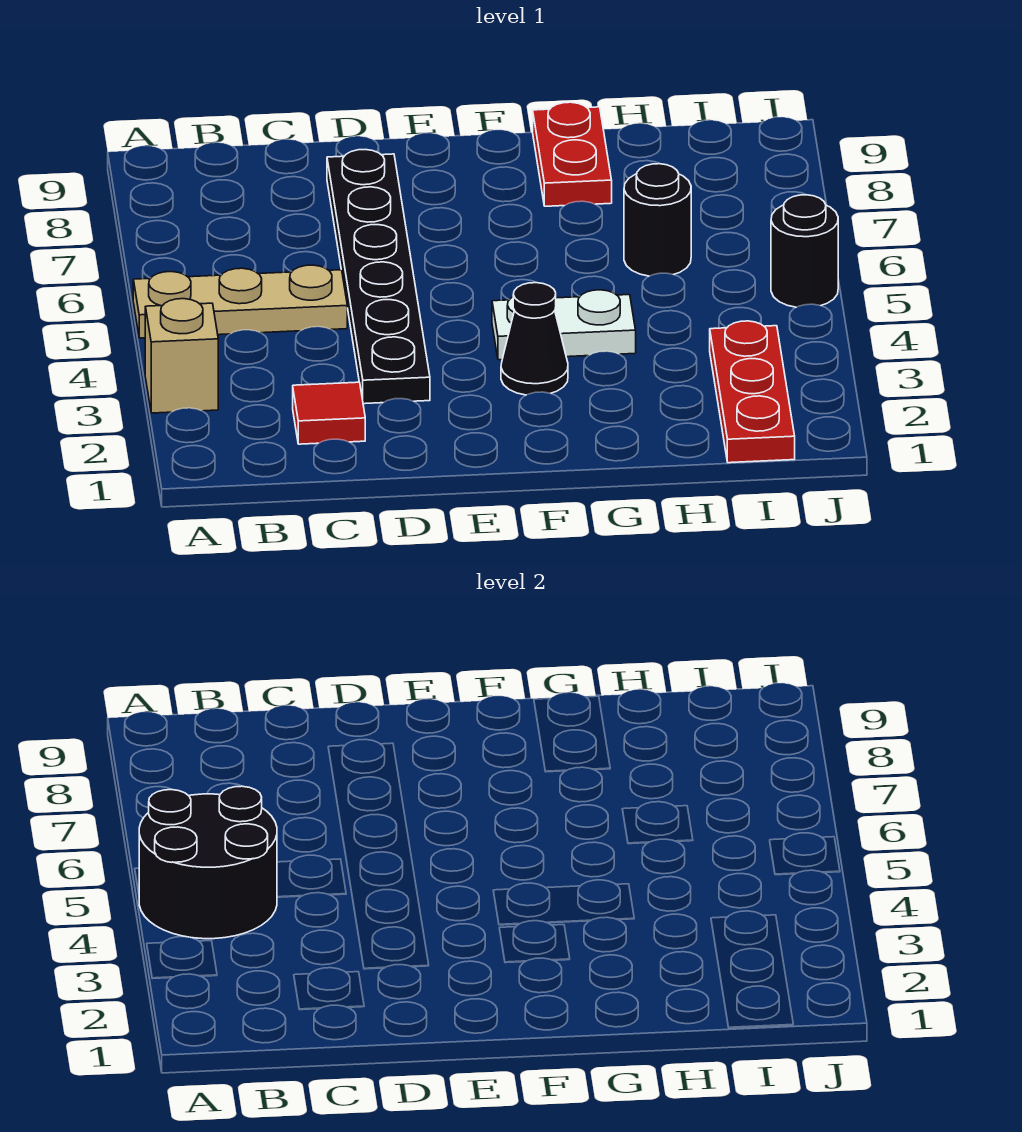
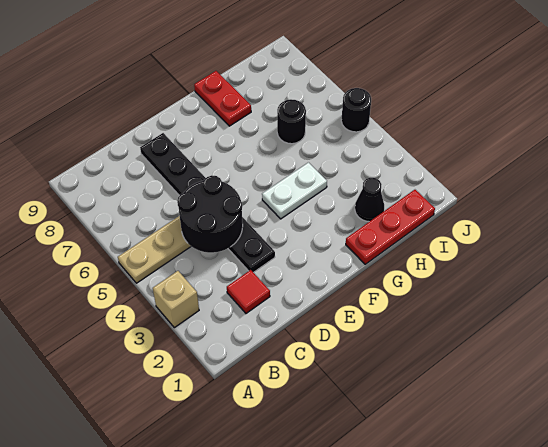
black 2x2 round brick [139,786,277,939] -> black 2x2 round brick moved to [177,176,243,253]
black 1x1 cone [501,283,568,395] -> black 1x1 cone moved to [355,177,384,222]
red 1x3 plate [710,321,795,463] -> red 1x3 plate turned to [346,190,435,264]

